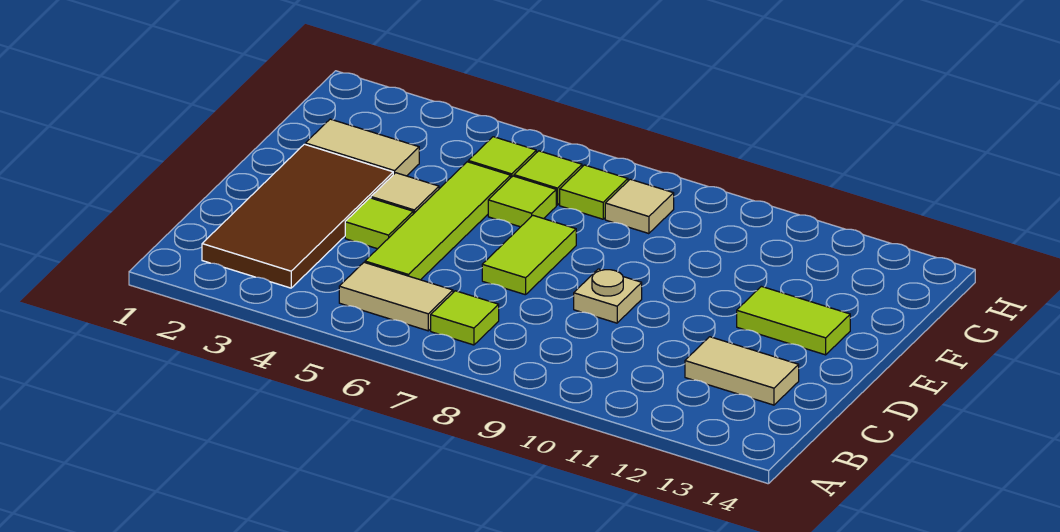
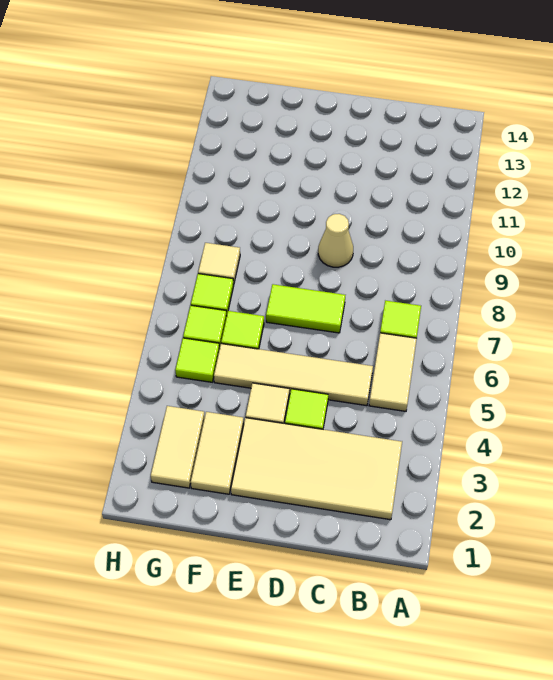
brown 2x4 tile [202,144,393,288] -> tan 2x4 tile [231,418,402,520]
lime 1x4 tile [365,162,511,280] -> tan 1x4 tile [214,344,373,406]
tan 1x2 tile [685,337,799,405] -> tan 1x2 tile moved to [151,406,205,488]
tan 1x1 plate [574,269,642,323] -> tan 1x1 cone [318,214,353,267]
lime 1x2 tile [737,286,850,355] -> none

